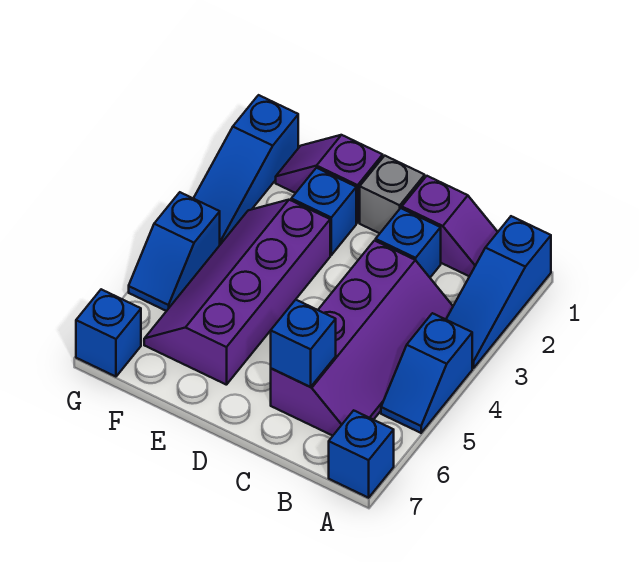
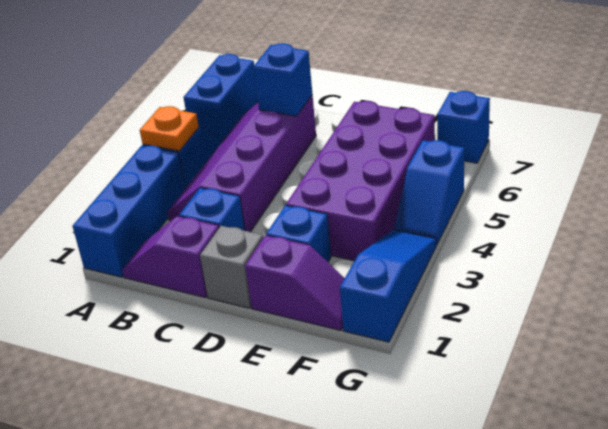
blue 1x3 slope [446,216,551,368] -> blue 1x3 brick [73,146,185,277]
none -> orange 1x1 plate [140,106,199,151]
blue 1x1 brick [329,410,394,498] -> blue 1x2 brick [184,54,258,139]
purple 2x4 slope [144,200,330,385] -> purple 2x4 brick [286,101,435,261]
blue 1x2 slope [129,192,220,311] -> blue 1x2 slope turned to [394,140,464,245]

